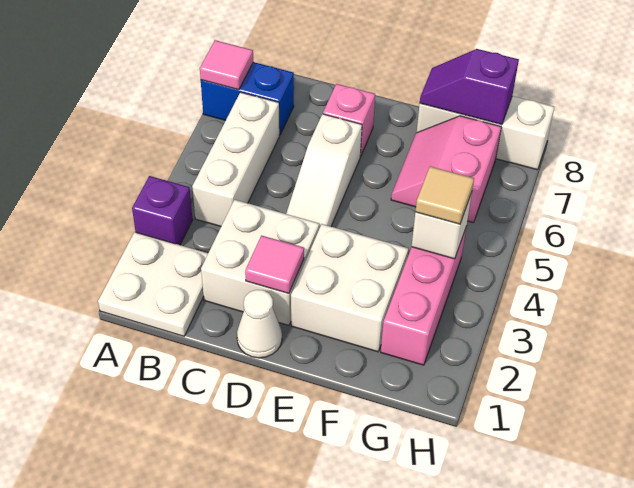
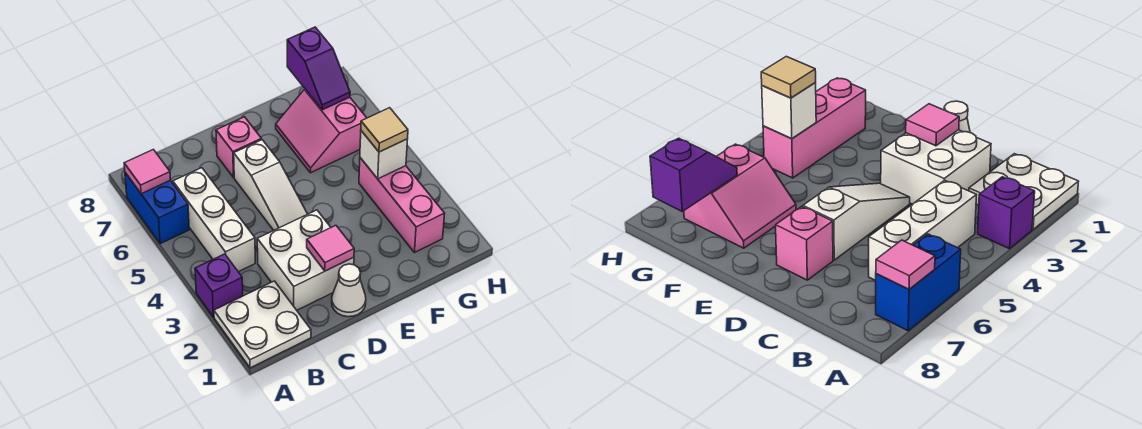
blue 1x2 brick [201,62,294,135] -> blue 1x2 brick turned to [125,172,189,244]
white 2x2 brick [291,224,408,352] -> none
white 1x3 brick [417,96,554,170] -> none
purple 1x2 slope [420,49,519,125] -> purple 1x2 slope turned to [287,27,350,110]

